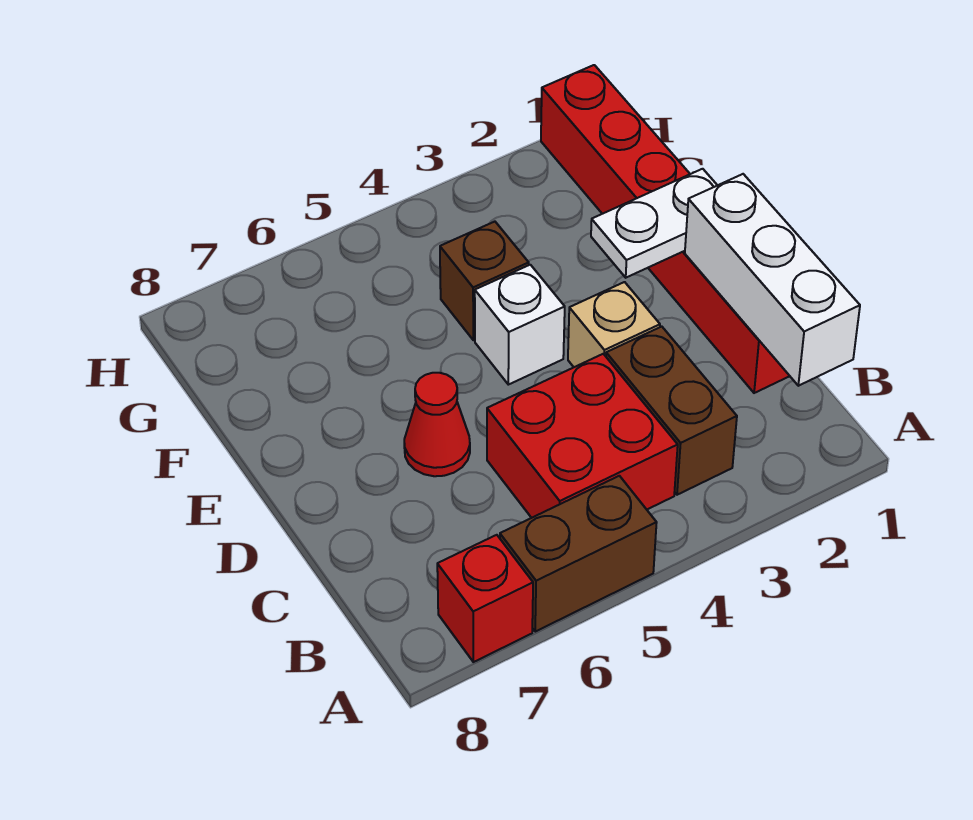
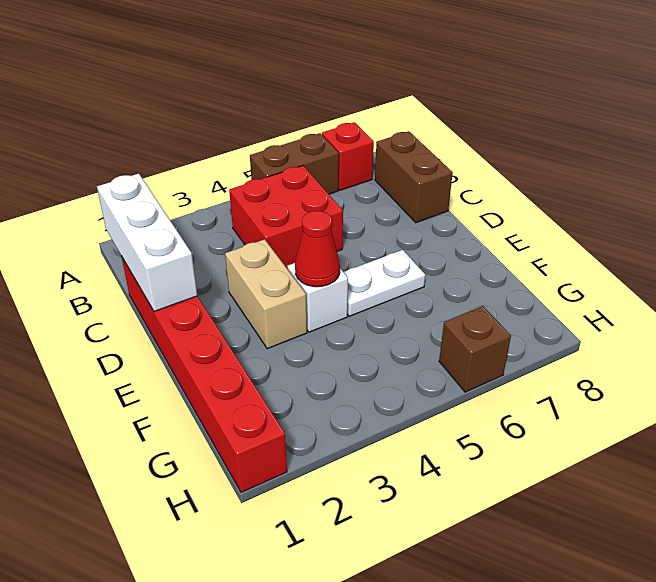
brown 1x2 brick [606,327,737,495] -> brown 1x2 brick moved to [375,131,453,223]
tan 1x1 brick [568,282,660,367] -> tan 1x2 brick [225,239,307,349]
red 1x1 cone [404,373,470,476] -> red 1x1 cone moved to [295,211,340,287]
white 1x2 plate [591,169,717,278] -> white 1x2 plate moved to [344,250,425,316]
brown 1x1 brick [440,222,529,340] -> brown 1x1 brick moved to [439,306,511,392]

